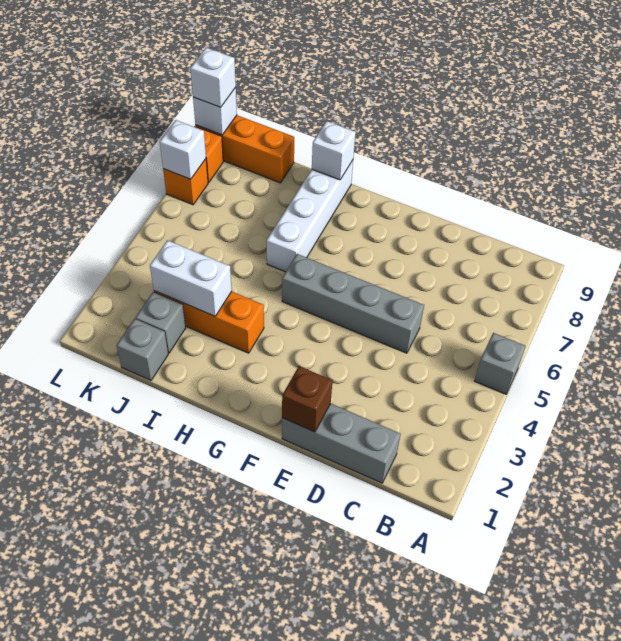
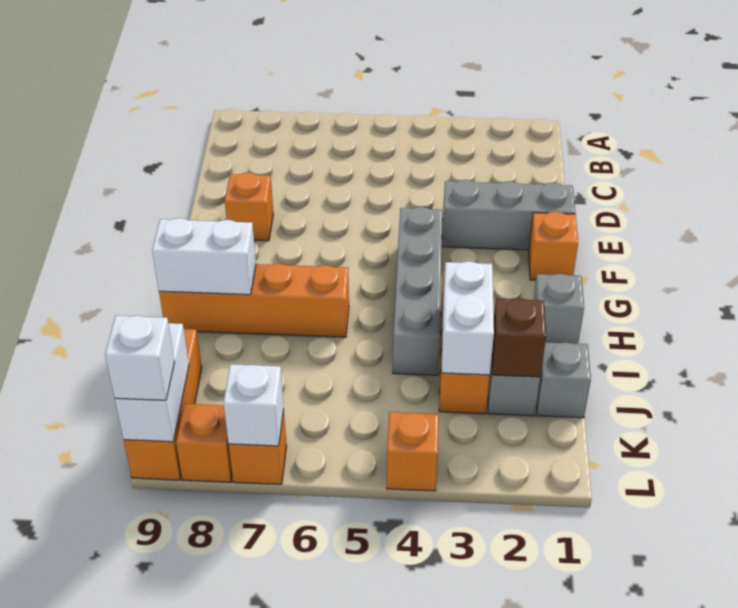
grey 1x1 brick [475,333,526,394] -> grey 1x1 brick moved to [534,274,584,344]
grey 1x3 brick [282,404,400,483] -> grey 1x3 brick turned to [442,180,575,250]
grey 1x4 brick [282,254,424,353] -> grey 1x4 brick moved to [393,207,442,375]
brown 1x1 brick [282,366,332,432] -> brown 1x1 brick moved to [492,298,546,377]
none -> orange 1x1 brick [225,173,273,241]
none -> orange 1x1 brick [529,211,578,280]
white 1x4 brick [267,160,353,272] -> orange 1x4 brick [159,263,349,337]
white 1x1 brick [312,121,356,180] -> white 1x2 brick [152,218,256,295]
none -> orange 1x1 brick [387,412,439,491]
white 1x1 brick [193,88,237,135] -> white 1x2 brick [115,323,189,442]

